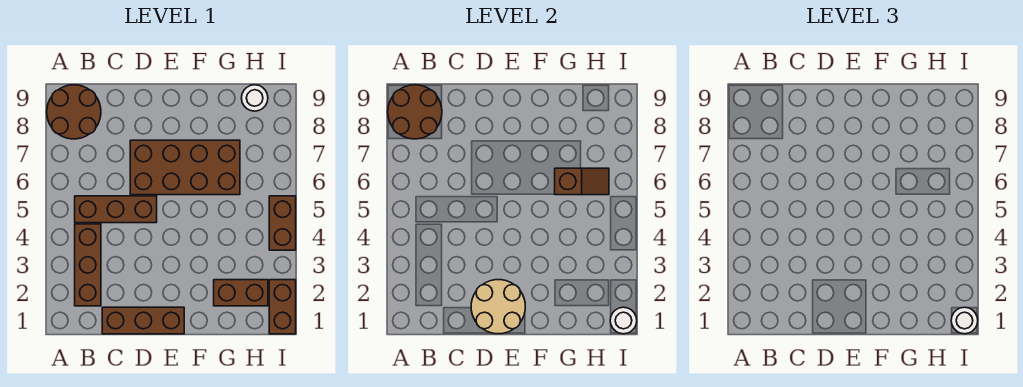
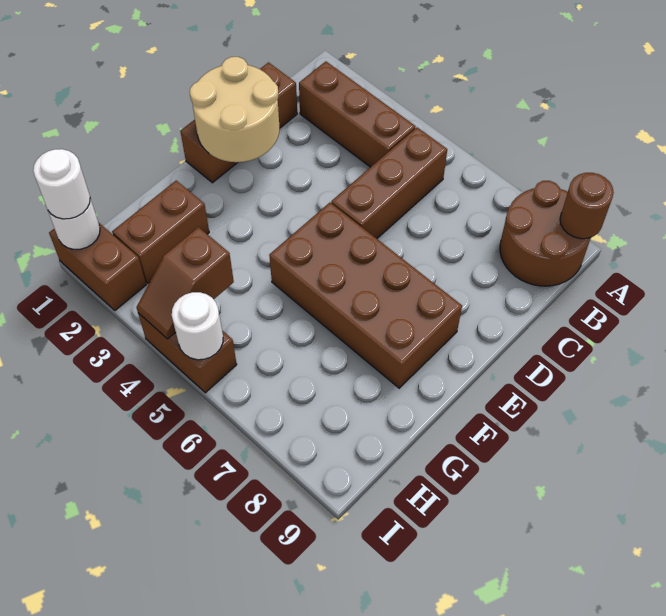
brown 2x2 round brick [388,85,442,139] -> brown 1x1 round brick [560,173,614,239]
brown 2x4 brick [130,140,240,195] -> brown 2x4 brick turned to [269,203,462,388]
brown 1x2 slope [555,168,609,195] -> brown 1x2 slope moved to [136,227,234,339]
white 1x1 round brick [242,85,268,111] -> white 1x1 round brick moved to [172,292,223,360]

